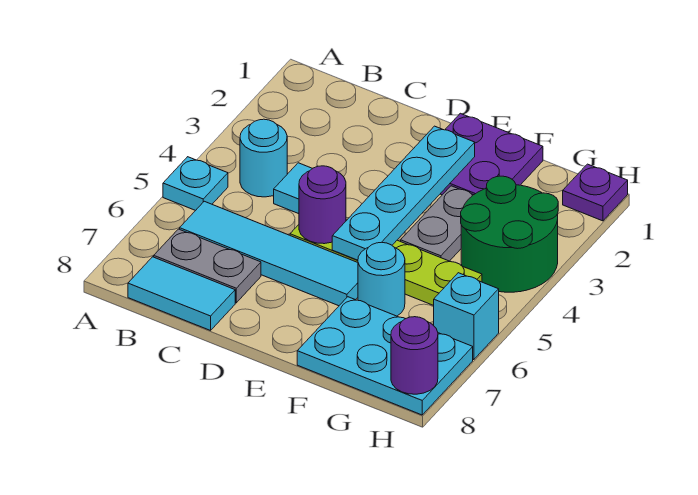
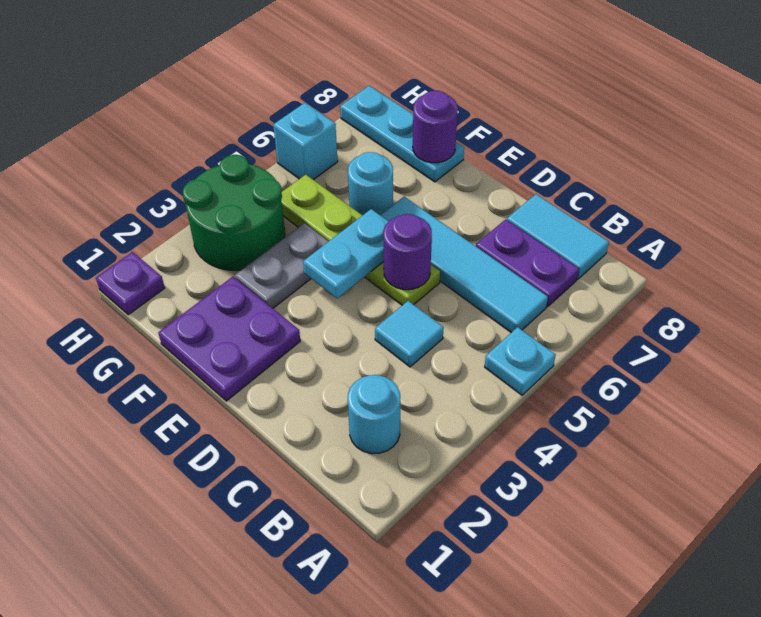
cyan 1x1 round brick [240,119,287,197] -> cyan 1x1 round brick moved to [348,375,400,454]
grey 1x2 plate [154,229,261,303] -> purple 1x2 plate [476,219,579,307]
cyan 1x4 plate [332,126,475,260] -> cyan 1x2 plate [303,209,389,298]
cyan 2x3 plate [297,297,473,415] -> cyan 1x3 plate [340,86,464,182]
purple 1x1 round brick [391,317,438,394] -> purple 1x1 round brick moved to [413,91,458,163]

